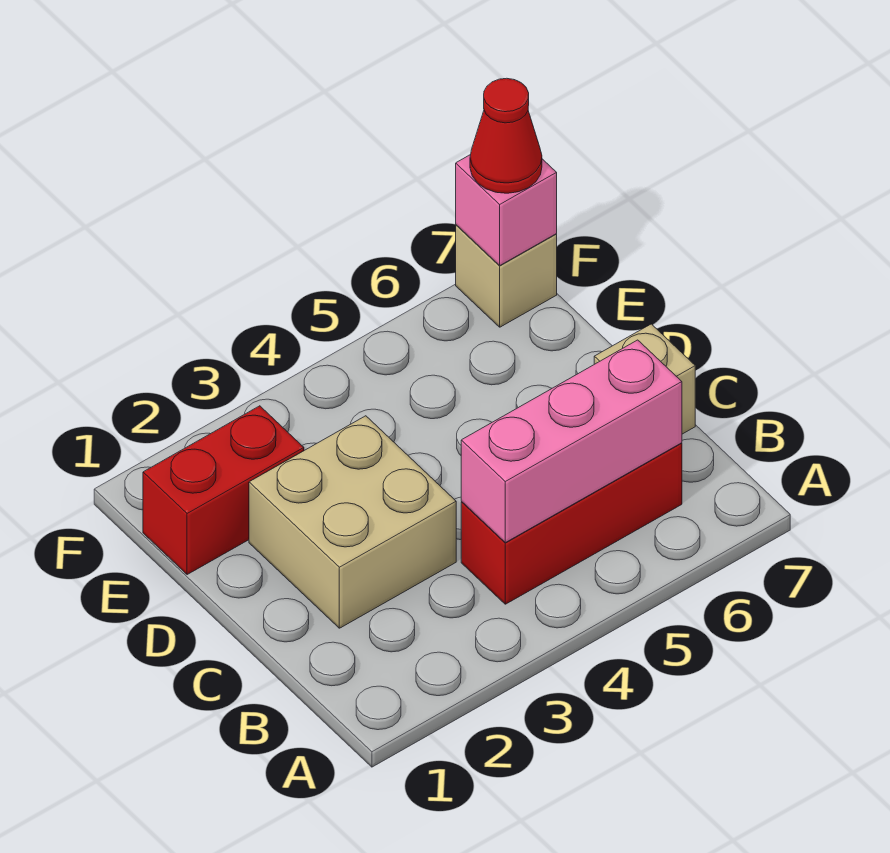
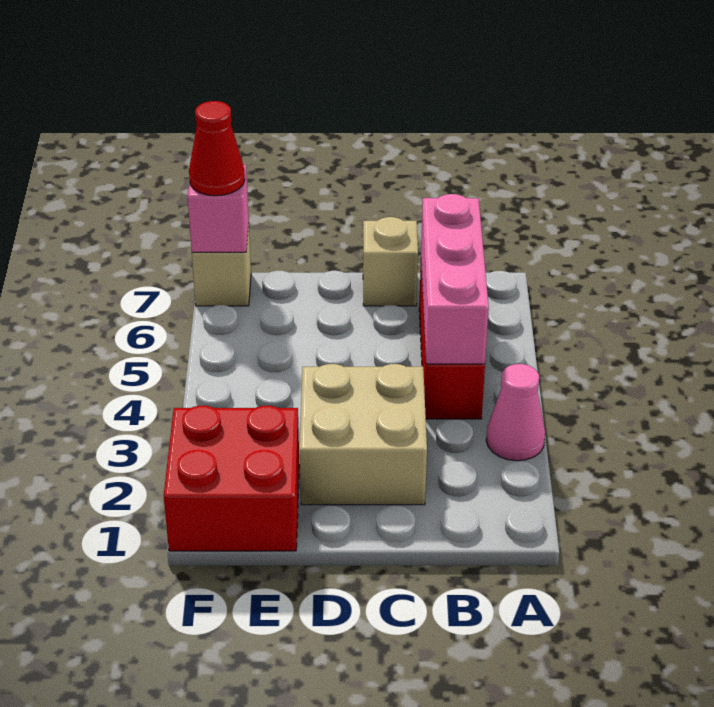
none -> pink 1x1 cone [486,364,545,461]
red 1x2 brick [143,406,304,575] -> red 2x2 brick [164,406,299,551]

